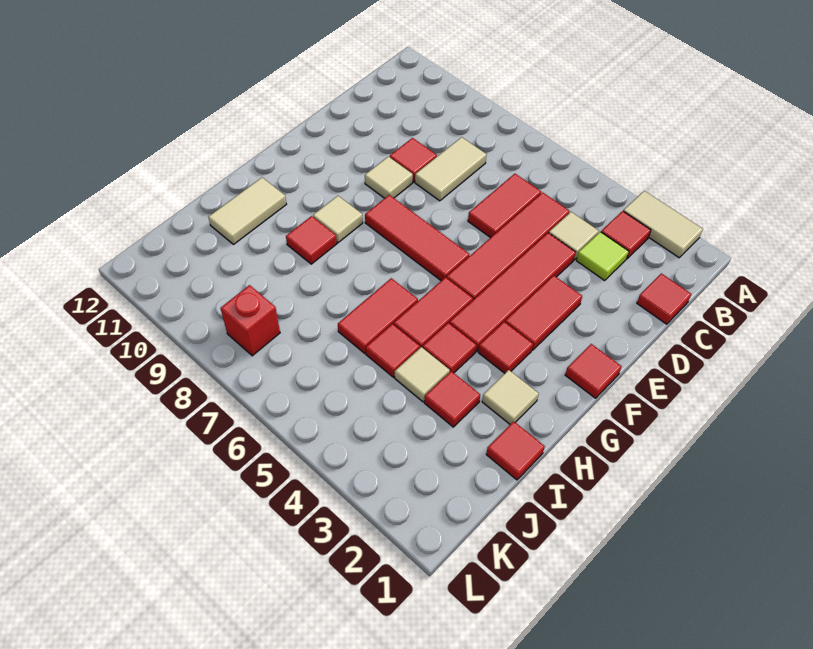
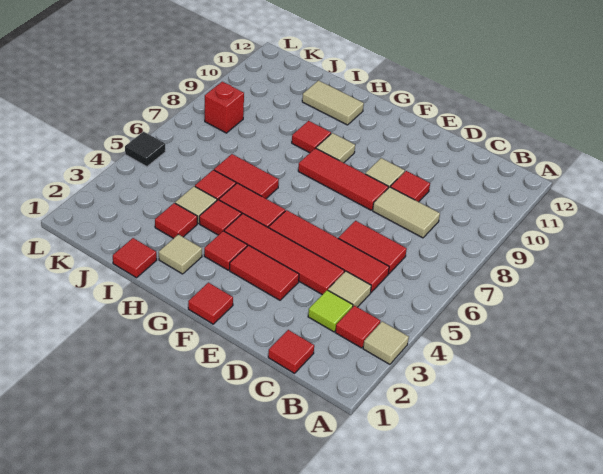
tan 1x2 tile [623,191,703,258] -> tan 1x1 tile [363,321,409,364]
red 1x3 tile [365,195,469,281] -> red 1x3 tile turned to [298,148,388,210]
none -> black 1x1 tile [125,132,165,167]

